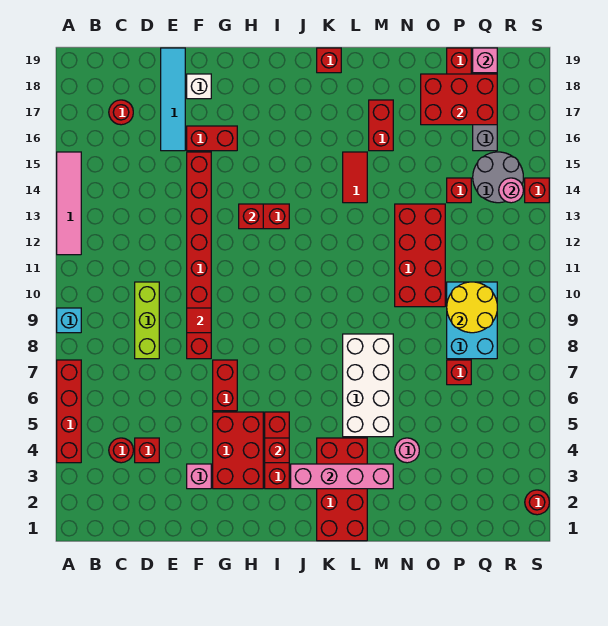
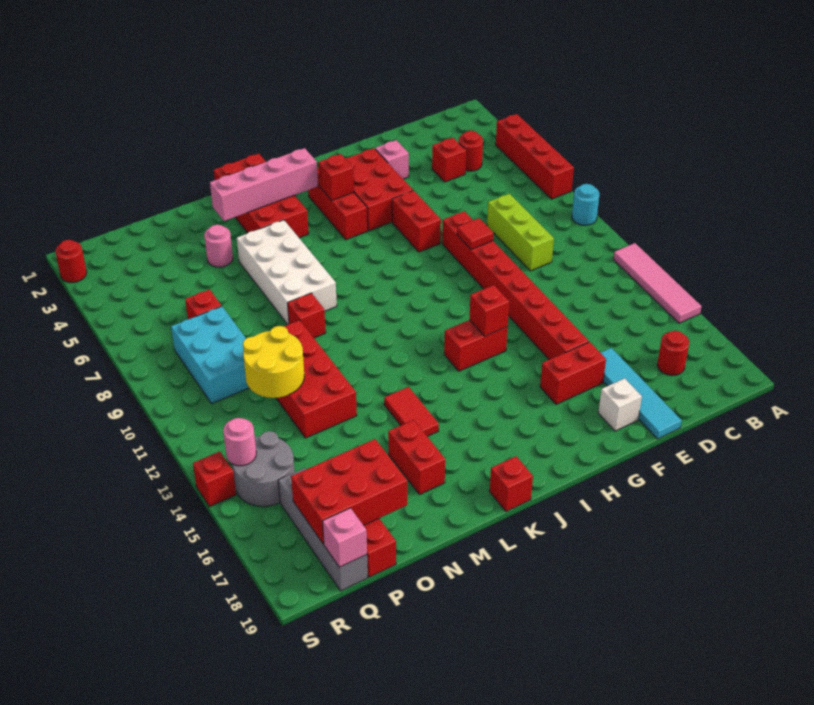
cyan 1x1 brick [57,308,81,333] -> cyan 1x1 round brick [572,184,599,225]
yellow 2x2 round brick [447,282,497,333] -> yellow 2x2 round brick moved to [243,326,304,398]
red 1x1 brick [447,178,471,203] -> red 1x1 brick moved to [288,293,326,338]

